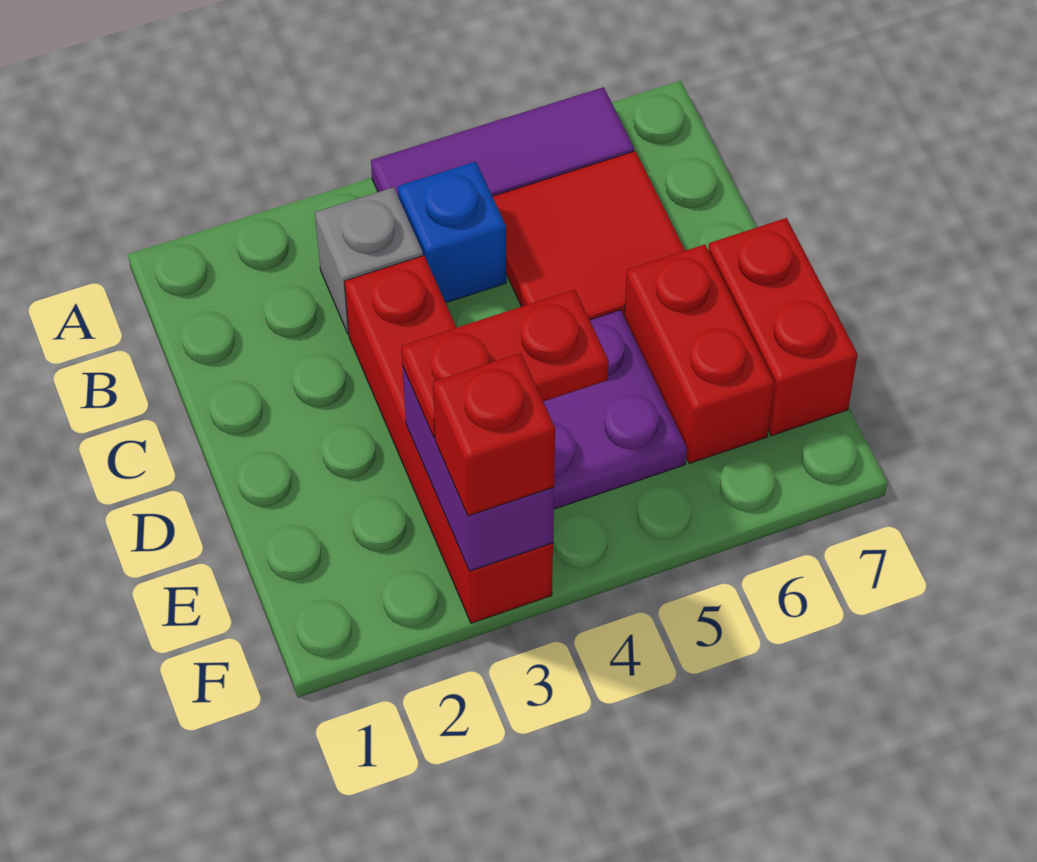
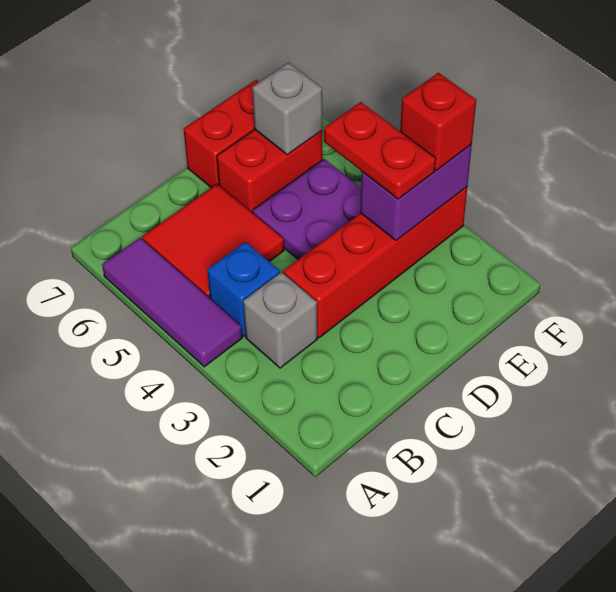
none -> grey 1x1 brick [252,63,322,155]

